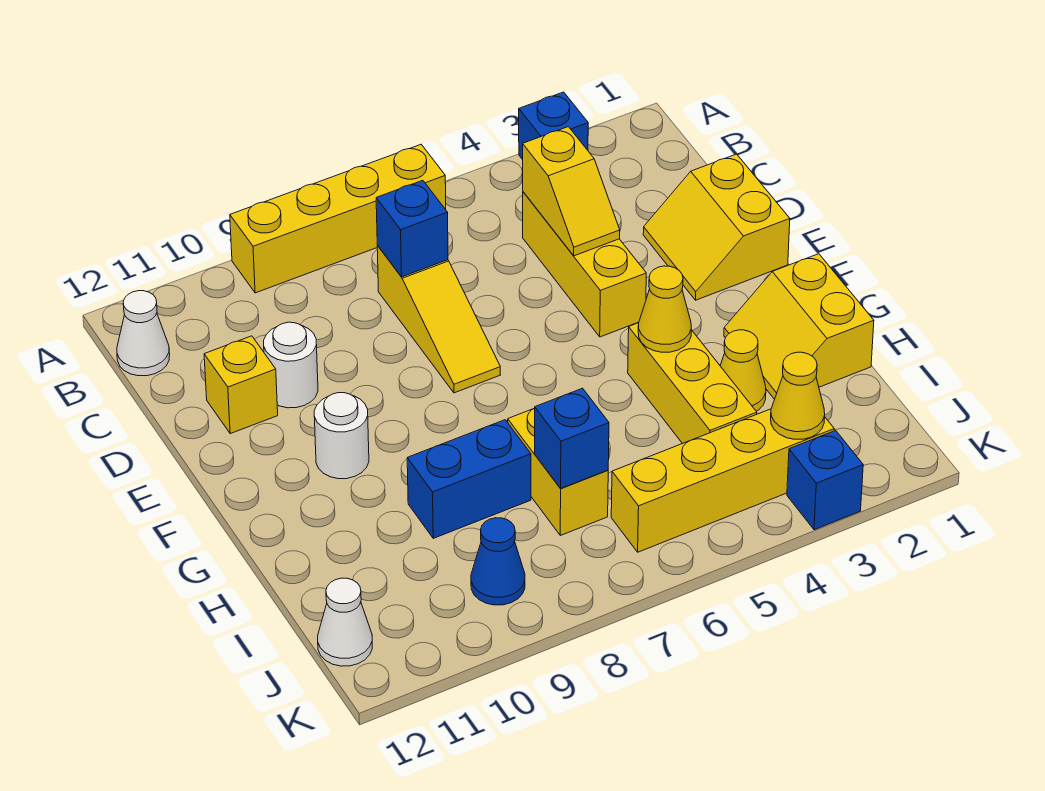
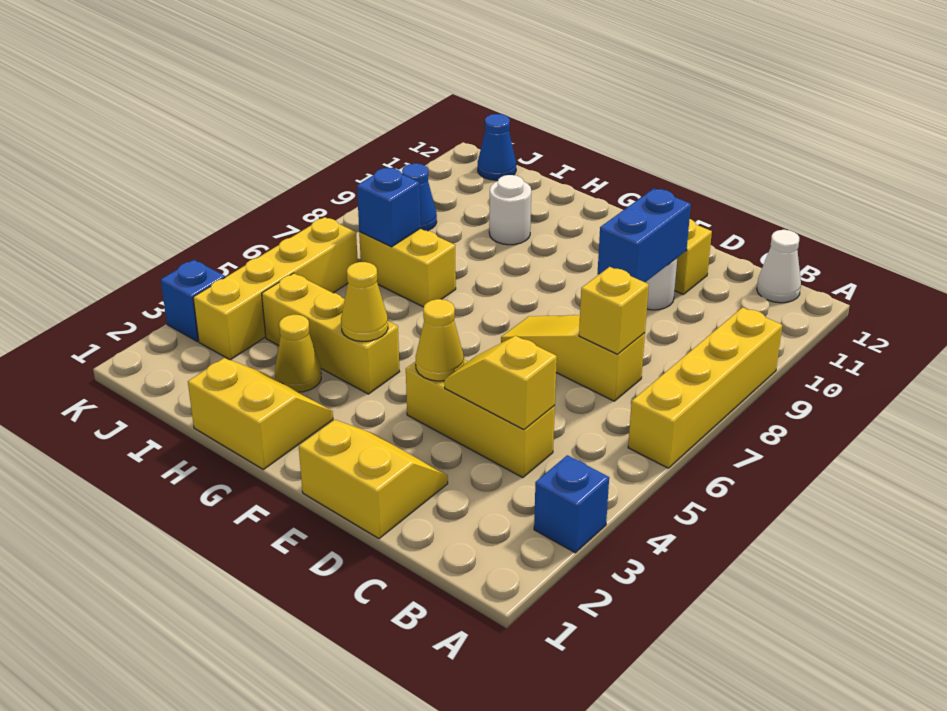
blue 1x1 brick [376,180,448,277] -> yellow 1x1 brick [579,267,649,354]
white 1x1 round brick [314,393,369,479] -> white 1x1 round brick moved to [489,175,531,245]
blue 1x2 brick [407,420,531,538] -> blue 1x2 brick moved to [597,189,691,282]
yellow 1x1 cone [771,352,825,439] -> yellow 1x1 cone moved to [416,299,464,381]
white 1x1 cone [318,578,372,666] -> blue 1x1 cone [478,114,516,180]

